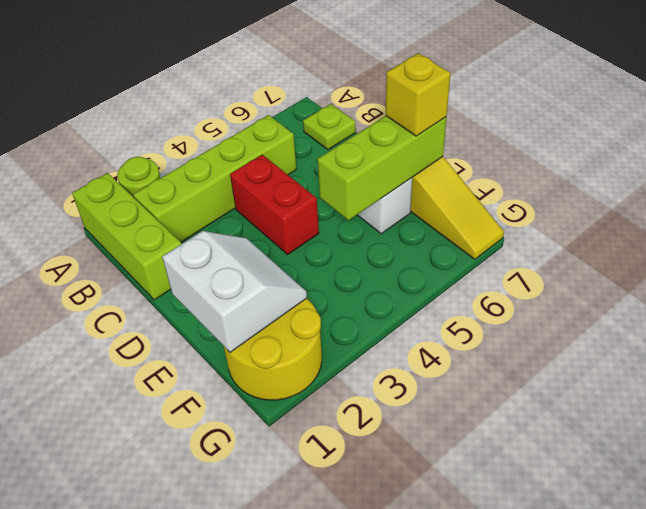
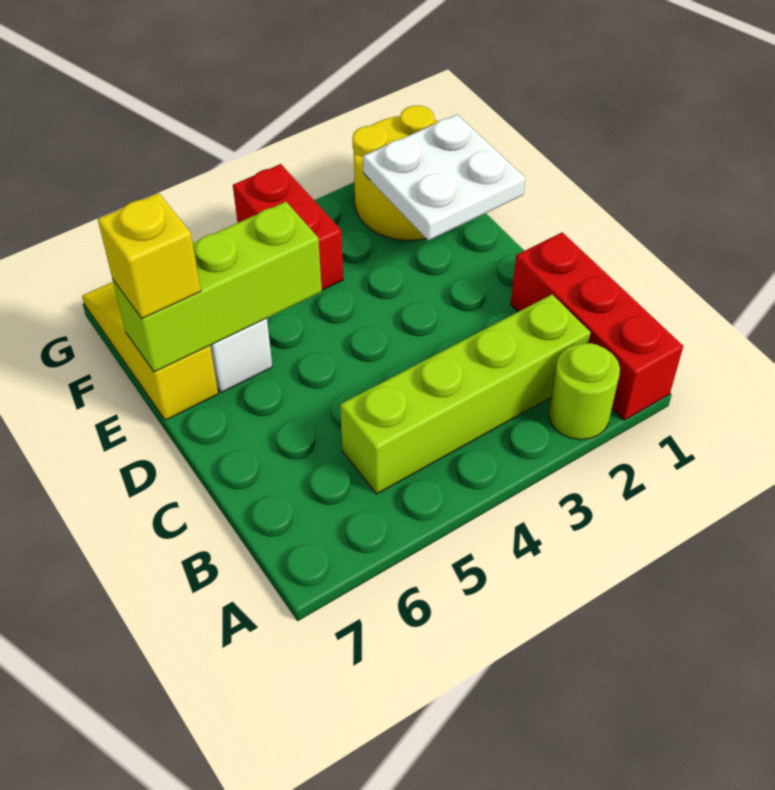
lime 1x3 brick [72,173,181,300] -> red 1x3 brick [511,232,683,420]
lime 1x1 plate [303,104,356,150] -> none
red 1x2 brick [230,155,319,254] -> red 1x2 brick moved to [233,164,343,290]
white 2x2 slope [162,231,307,352] -> white 2x2 plate [363,114,525,240]

